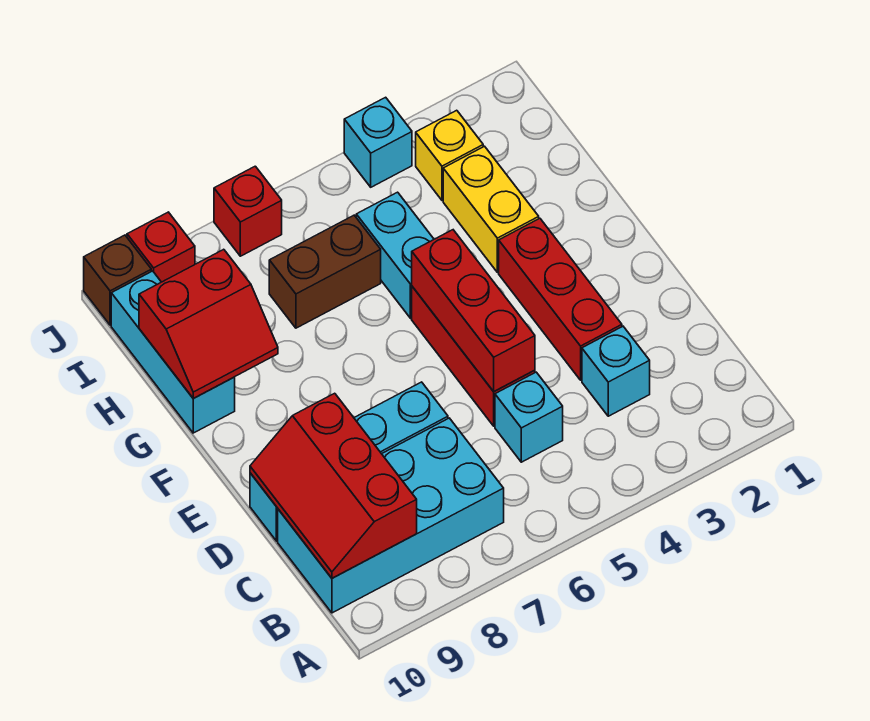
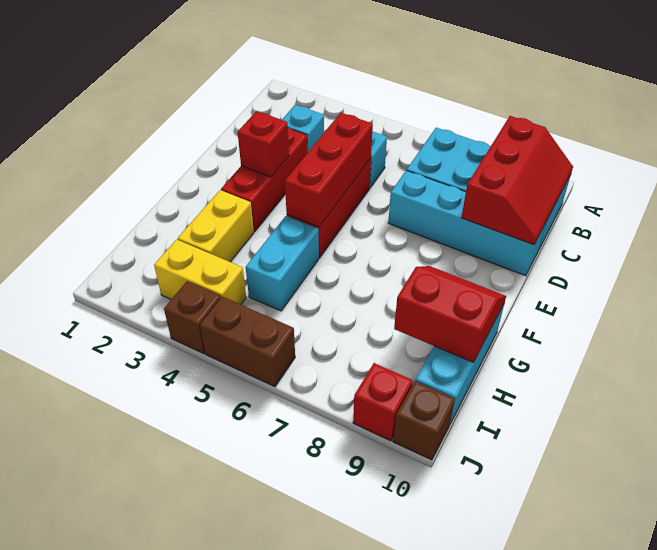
brown 1x2 brick [269,215,381,328] -> brown 1x2 brick moved to [200,297,295,387]
yellow 1x1 brick [416,110,483,200] -> yellow 1x2 brick [154,239,246,304]
cyan 1x1 brick [344,97,412,187] -> brown 1x1 brick [164,281,221,353]
red 1x1 brick [214,166,282,256] -> red 1x1 brick moved to [238,111,289,177]

